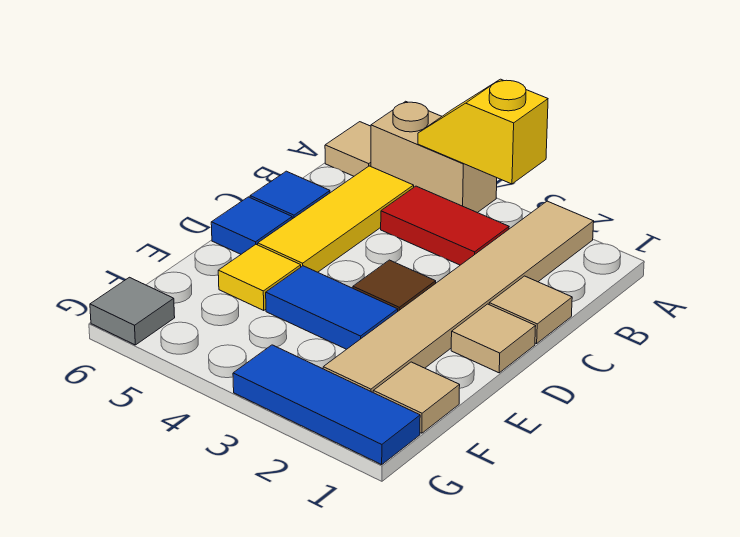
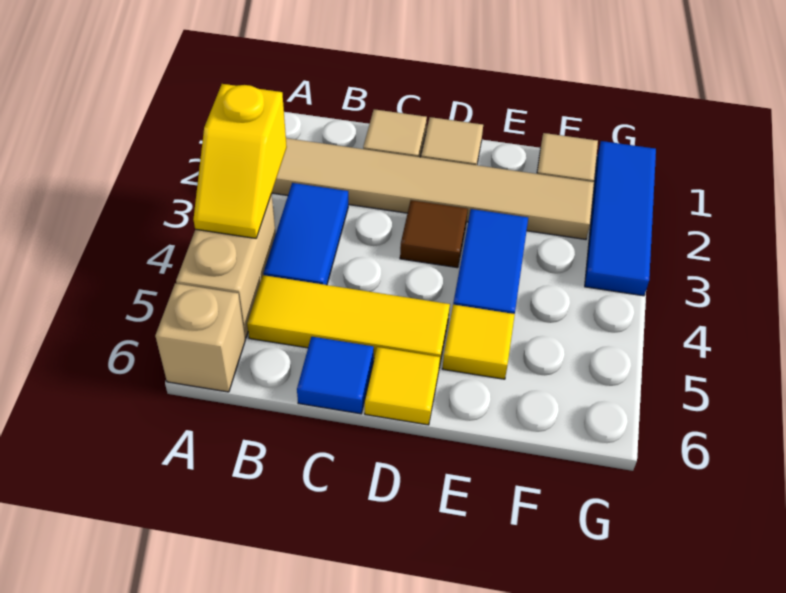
tan 1x1 tile [325,122,371,176] -> tan 1x1 brick [155,283,245,392]
red 1x2 tile [381,186,509,265] -> blue 1x2 tile [263,183,348,285]
blue 1x1 tile [211,197,292,254] -> yellow 1x1 tile [365,347,440,425]
grey 1x1 tile [90,277,175,345] -> none

